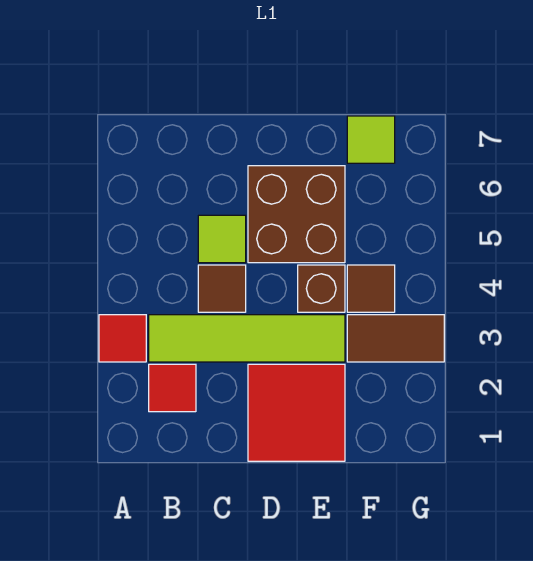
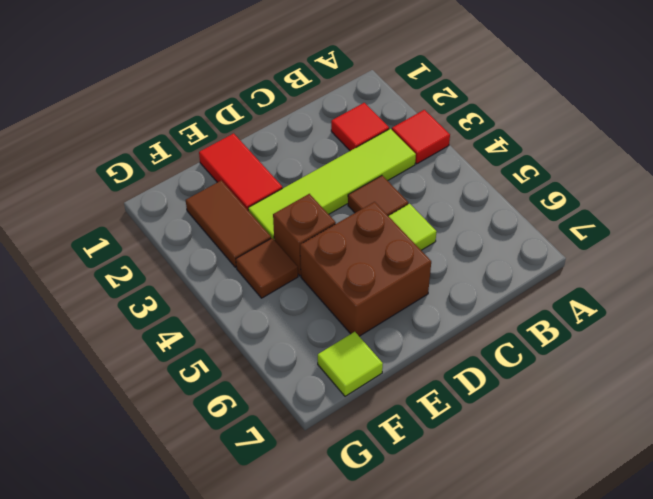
red 2x2 tile [248,364,345,461] -> red 1x2 tile [199,133,282,210]
brown 1x2 tile [347,315,444,362] -> brown 1x2 tile turned to [186,180,271,268]

